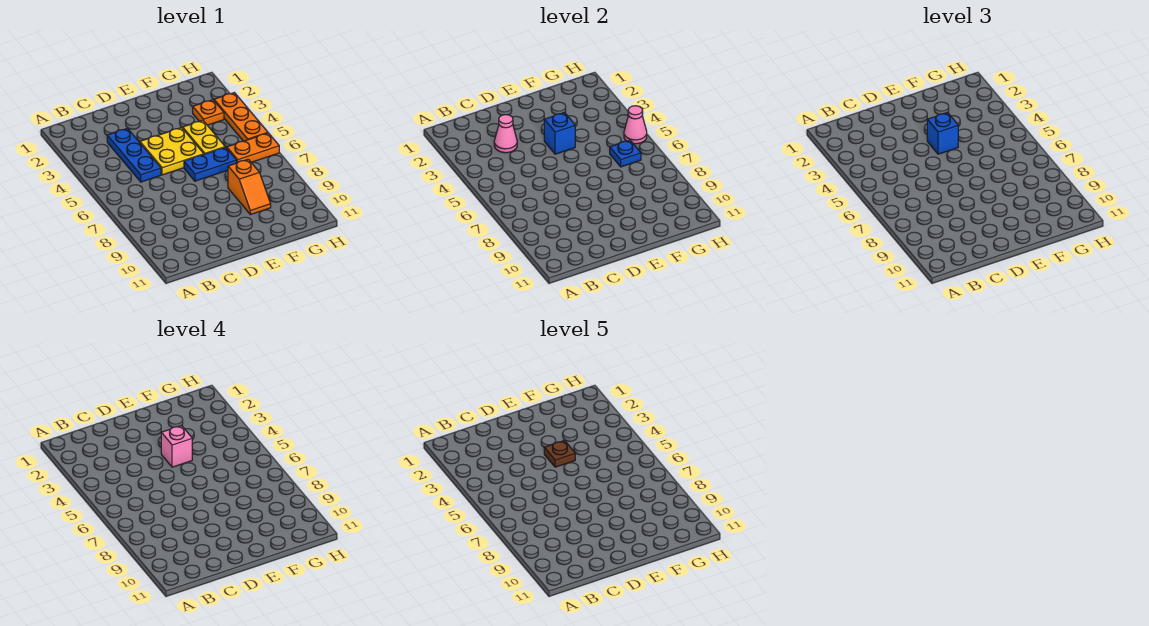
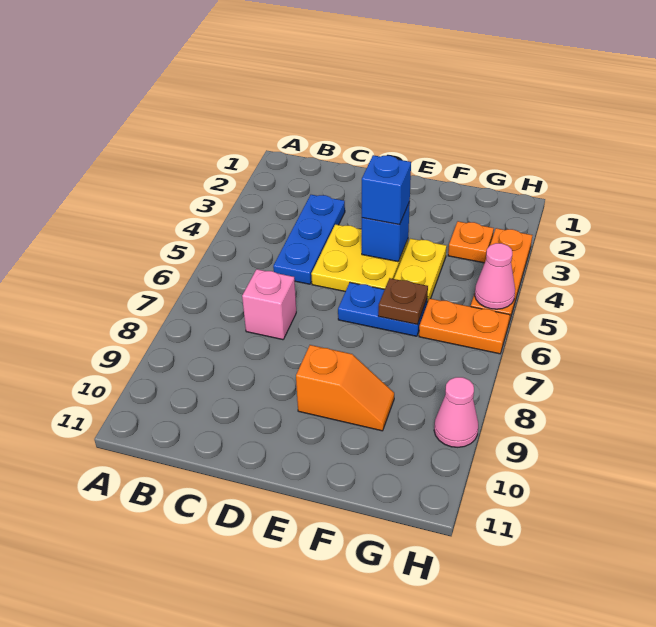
pink 1x1 cone [494,115,517,153] -> pink 1x1 cone moved to [434,377,478,447]
pink 1x1 brick [161,426,192,467] -> pink 1x1 brick moved to [242,269,296,340]
brown 1x1 plate [544,441,575,467] -> brown 1x1 plate moved to [378,278,428,325]
orange 1x2 slope [228,159,271,215] -> orange 1x2 slope turned to [296,345,394,431]
blue 1x1 plate [610,140,641,167] -> none

